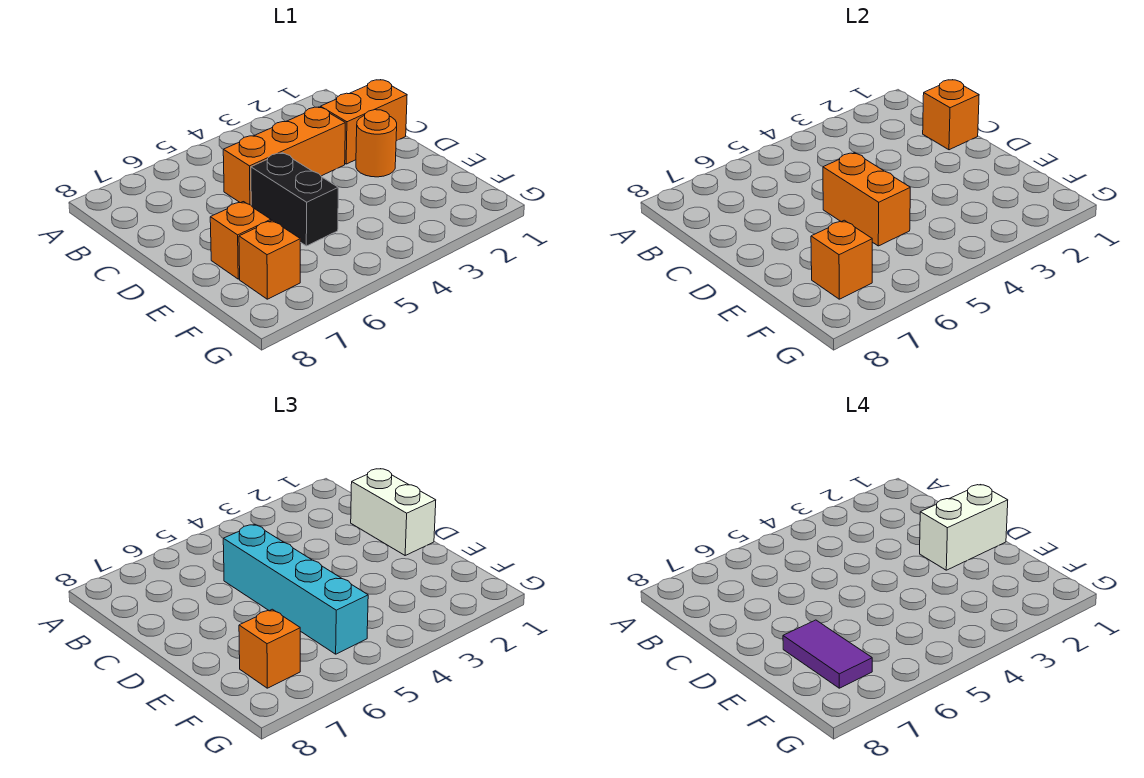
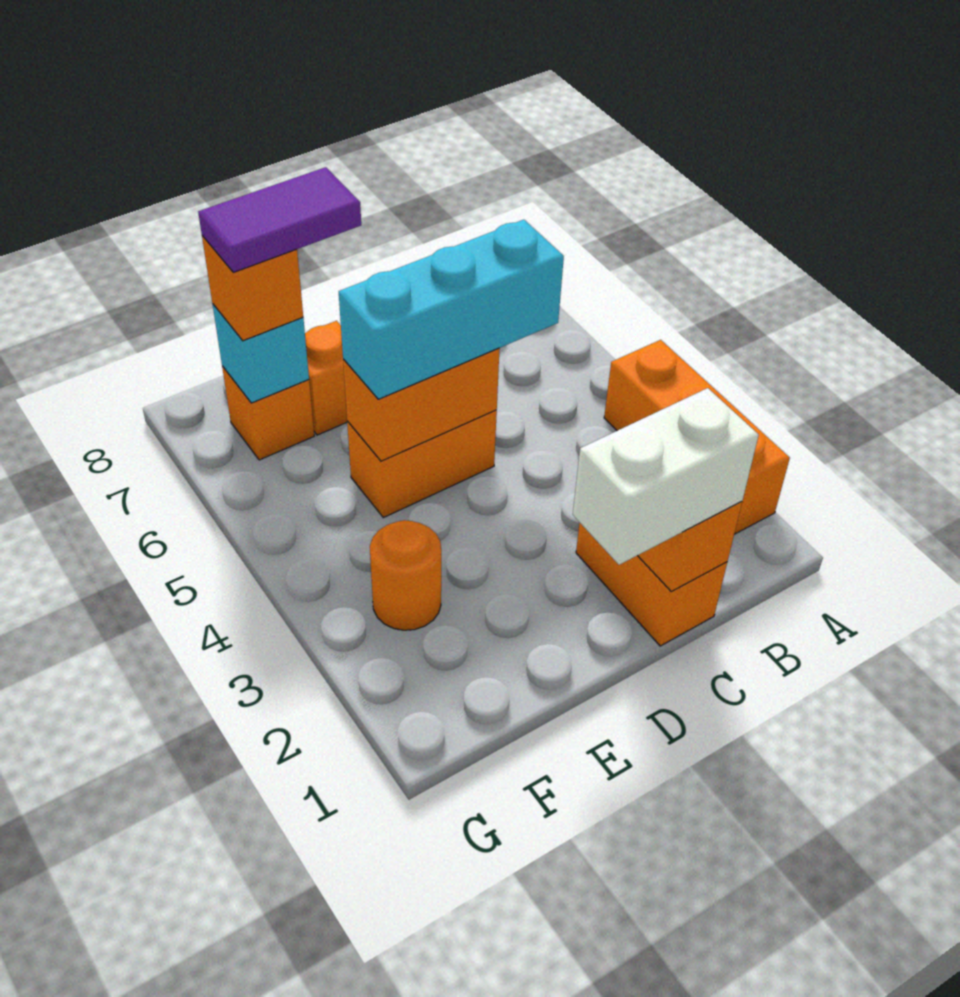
orange 1x3 brick [223,107,345,205] -> orange 1x3 brick moved to [604,340,790,534]
cyan 1x4 brick [223,524,368,654] -> cyan 1x3 brick [339,220,564,399]
white 1x2 brick [920,485,1008,570] -> none
orange 1x1 round brick [356,110,397,177] -> orange 1x1 round brick moved to [370,520,441,630]
black 1x2 brick [251,153,338,246] -> orange 1x2 brick [347,410,497,518]
orange 1x1 brick [811,220,872,299] -> cyan 1x1 brick [213,304,309,403]

